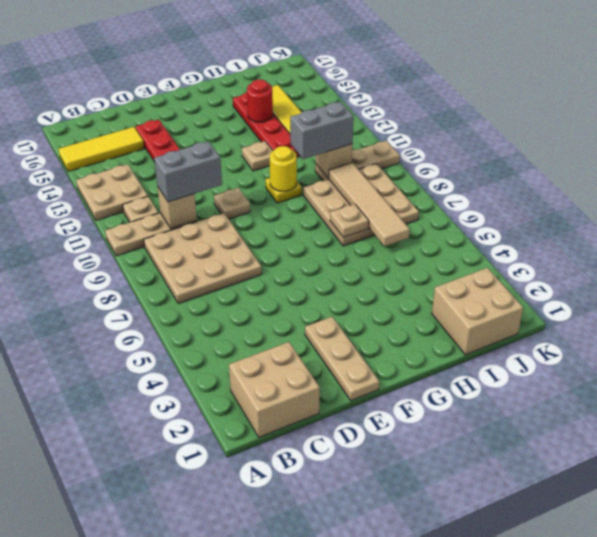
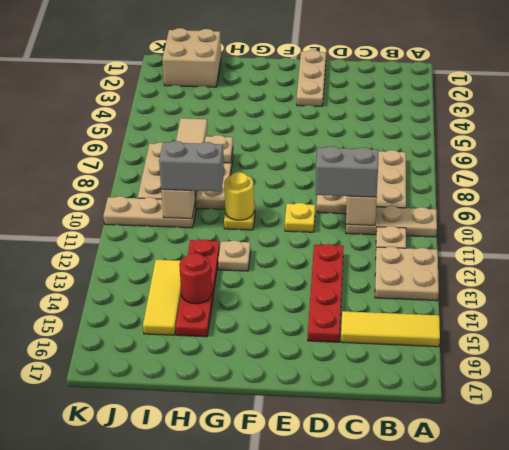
tan 2x2 brick [229,342,320,437] -> none
tan 1x1 plate [214,188,250,219] -> yellow 1x1 plate [285,203,315,232]

